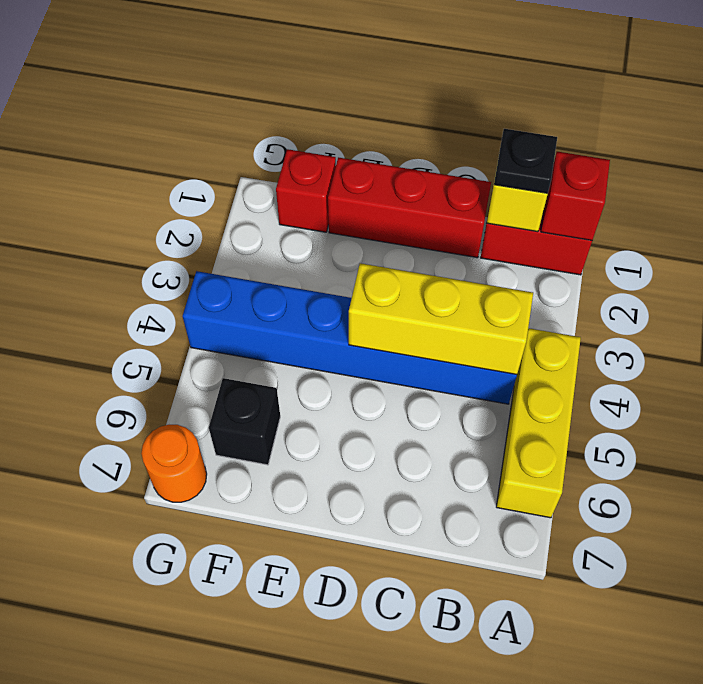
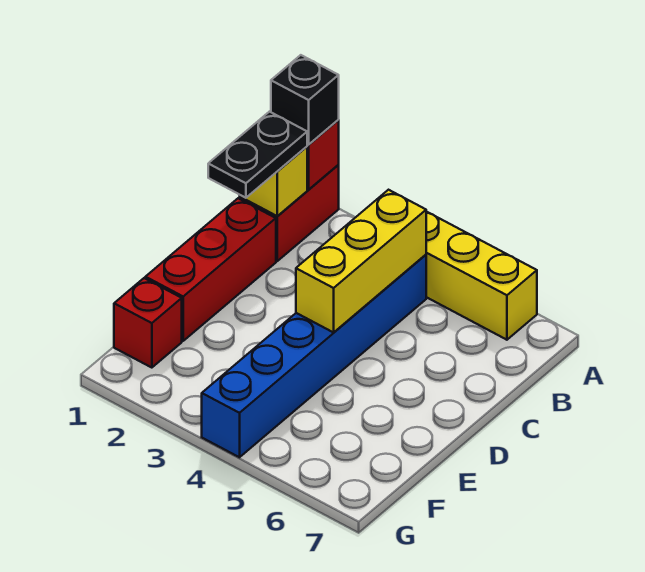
black 1x1 plate [494,129,557,194] -> black 1x2 plate [208,112,307,198]
black 1x1 brick [209,378,280,465] -> black 1x1 brick moved to [271,55,339,144]
orange 1x1 round brick [141,425,207,502] -> none

